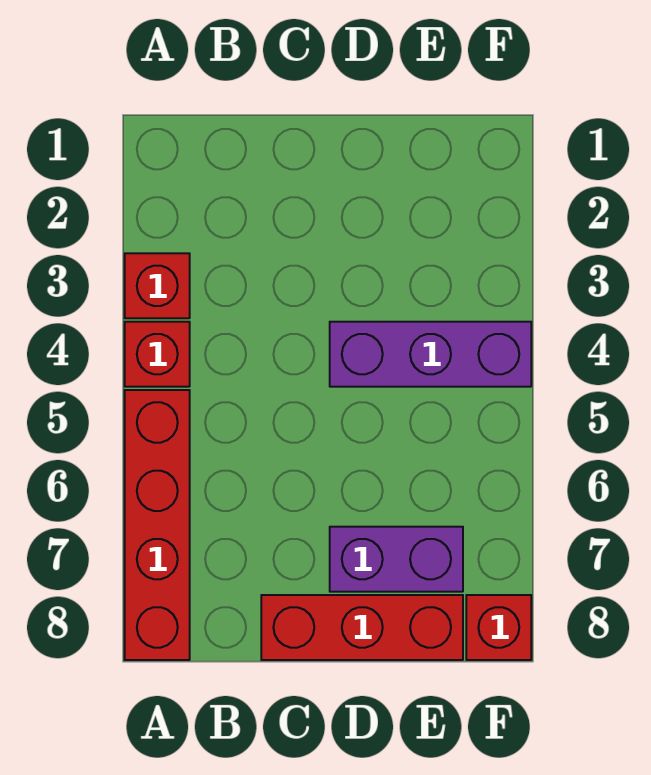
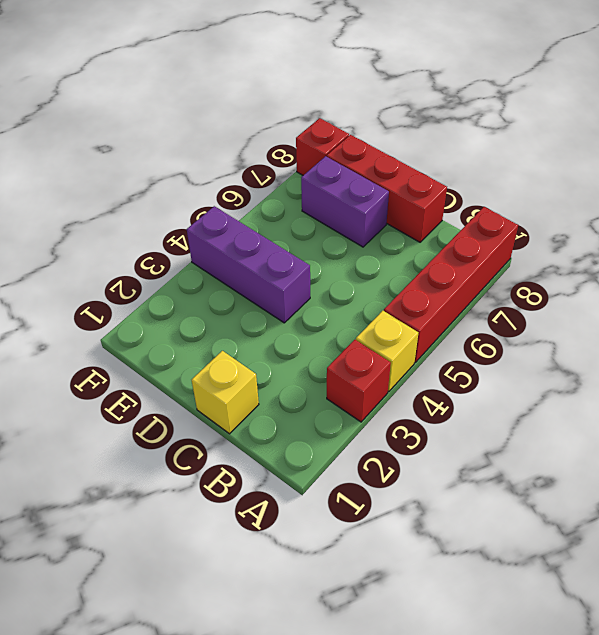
red 1x1 brick [125,322,190,387] -> yellow 1x1 brick [356,311,418,392]
none -> yellow 1x1 brick [192,351,259,434]

